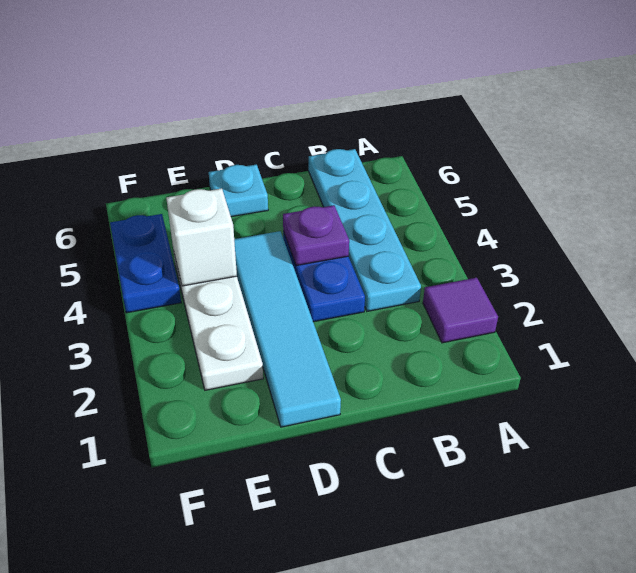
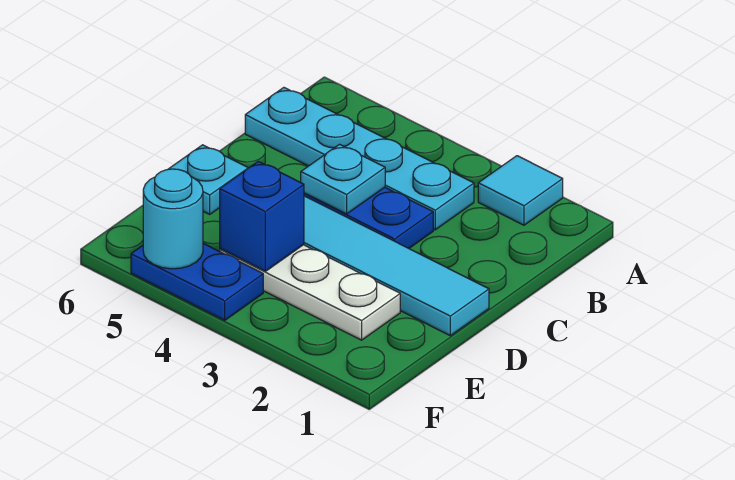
purple 1x1 tile [423,278,498,343] -> cyan 1x1 tile [478,156,563,225]
purple 1x1 plate [283,205,349,266] -> cyan 1x1 plate [301,144,385,214]
white 1x1 brick [166,188,237,286] -> blue 1x1 brick [220,161,304,271]
none -> cyan 1x1 round brick [143,169,203,269]

